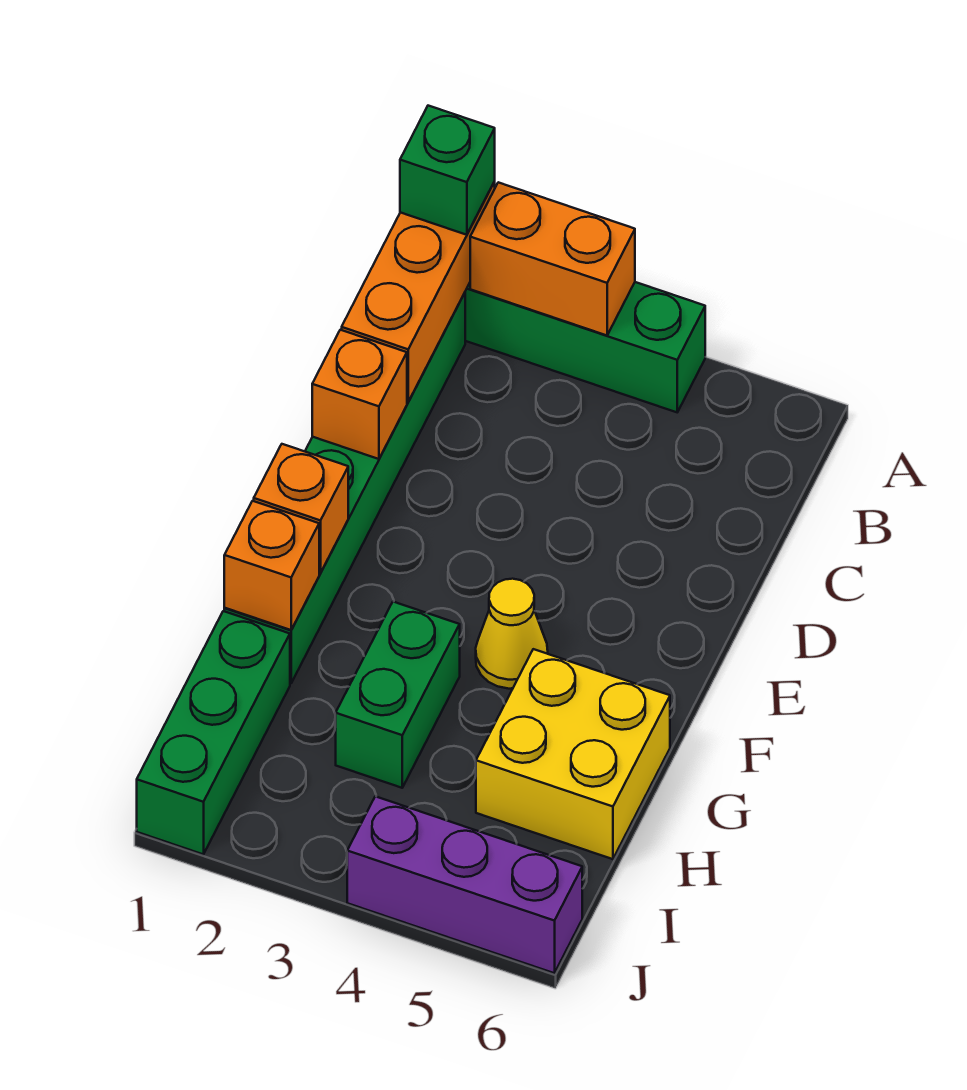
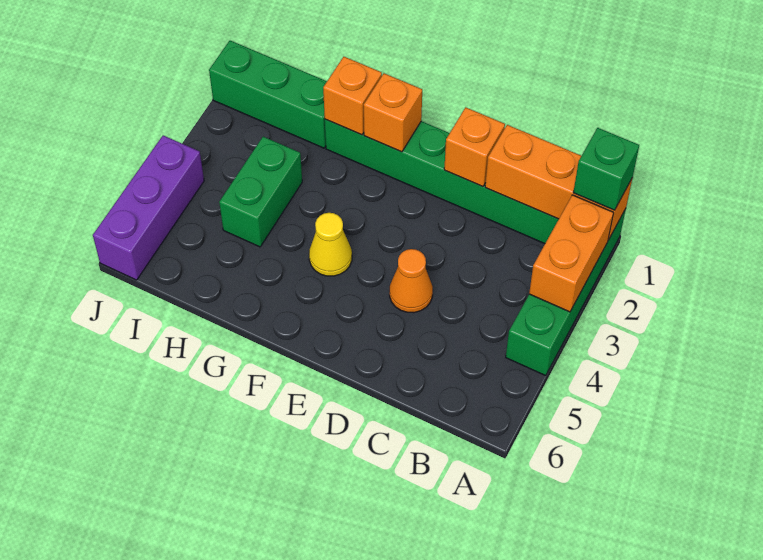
none -> orange 1x1 cone [390,249,433,313]
green 1x2 brick [336,602,460,788] -> green 1x2 brick turned to [219,137,302,247]
yellow 2x2 brick [476,649,670,859] -> none

